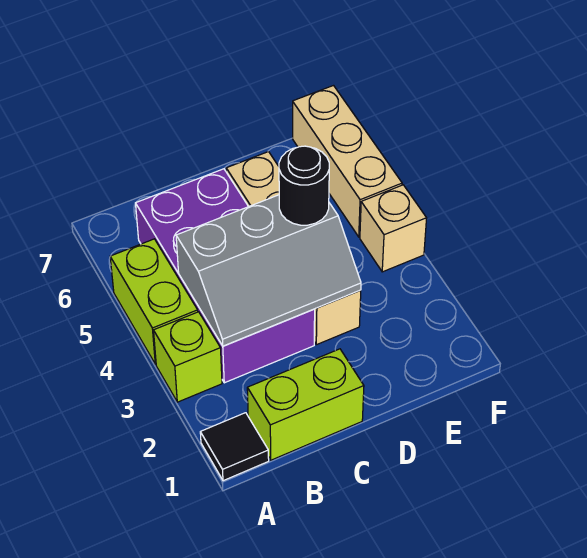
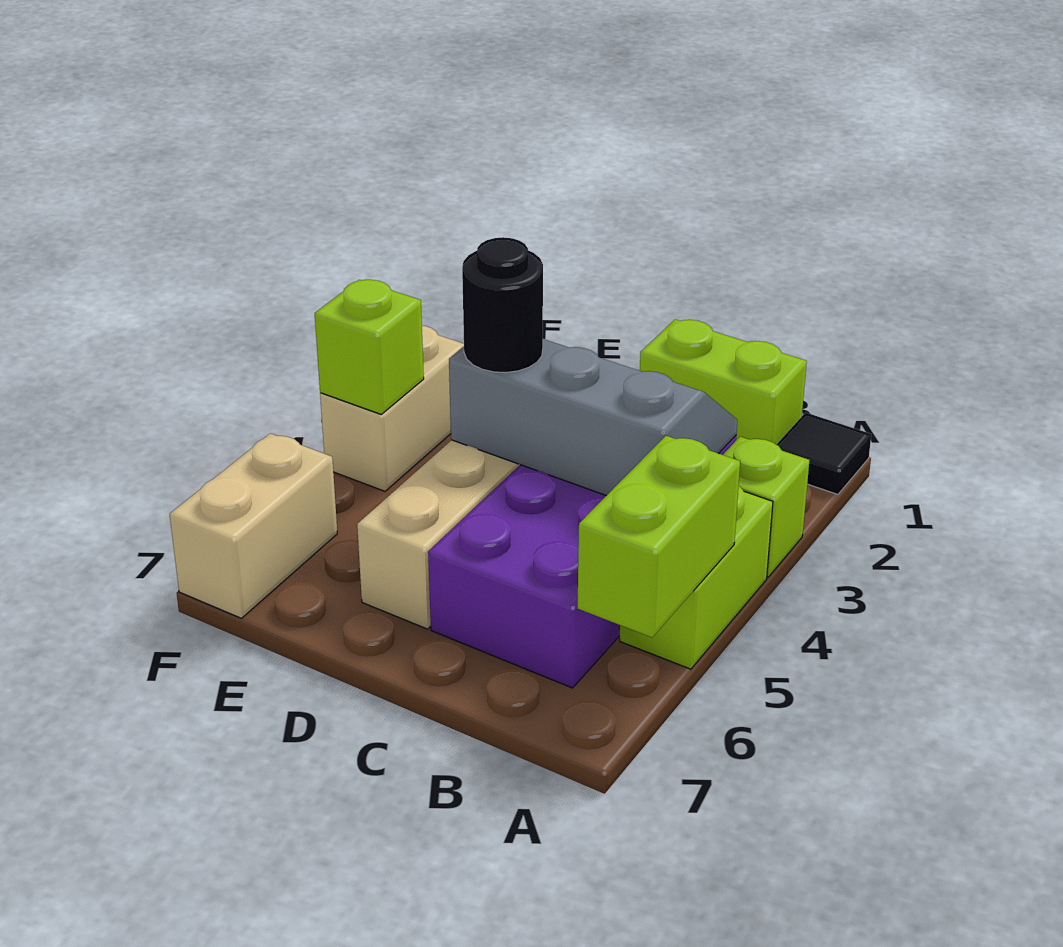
none -> lime 1x2 brick [578,436,740,637]
tan 1x1 brick [360,185,427,272] -> tan 1x2 brick [320,326,464,491]
none -> lime 1x1 brick [315,280,424,414]
tan 1x3 brick [293,86,402,237] -> tan 1x2 brick [170,433,337,618]

